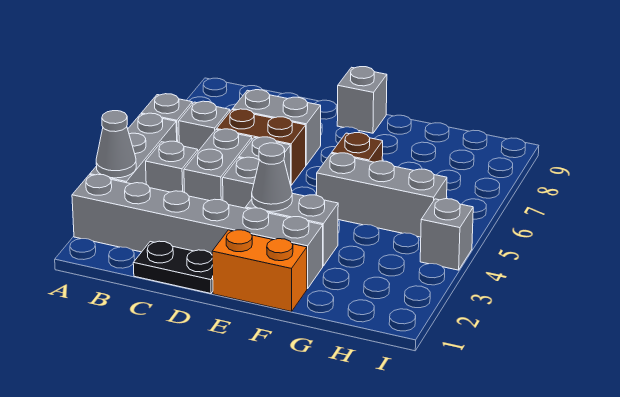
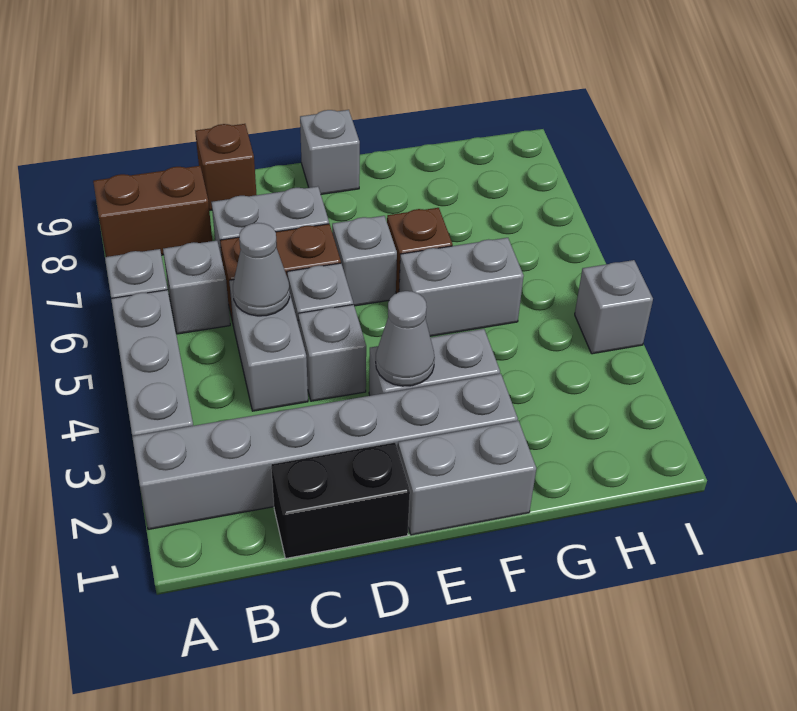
grey 1x1 cone [96,111,136,178] -> grey 1x1 cone moved to [233,223,290,316]
none -> brown 1x2 brick [93,166,212,257]
grey 1x1 brick [146,141,198,192] -> grey 1x1 brick moved to [332,216,397,306]
black 1x2 plate [133,241,213,293] -> black 1x2 brick [271,443,410,558]
none -> brown 1x1 brick [195,124,257,211]
orange 1x2 brick [212,230,307,312] -> grey 1x2 brick [398,421,536,535]
grey 1x3 brick [317,153,447,237] -> grey 1x2 brick [399,238,524,336]

